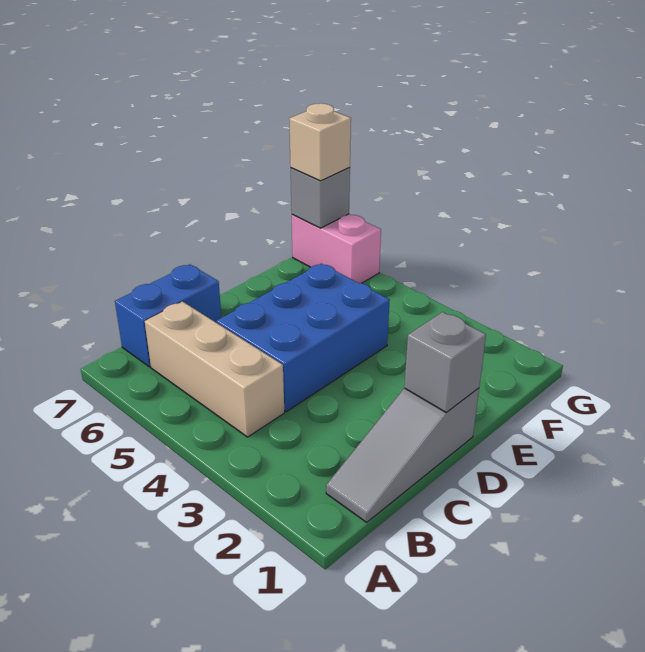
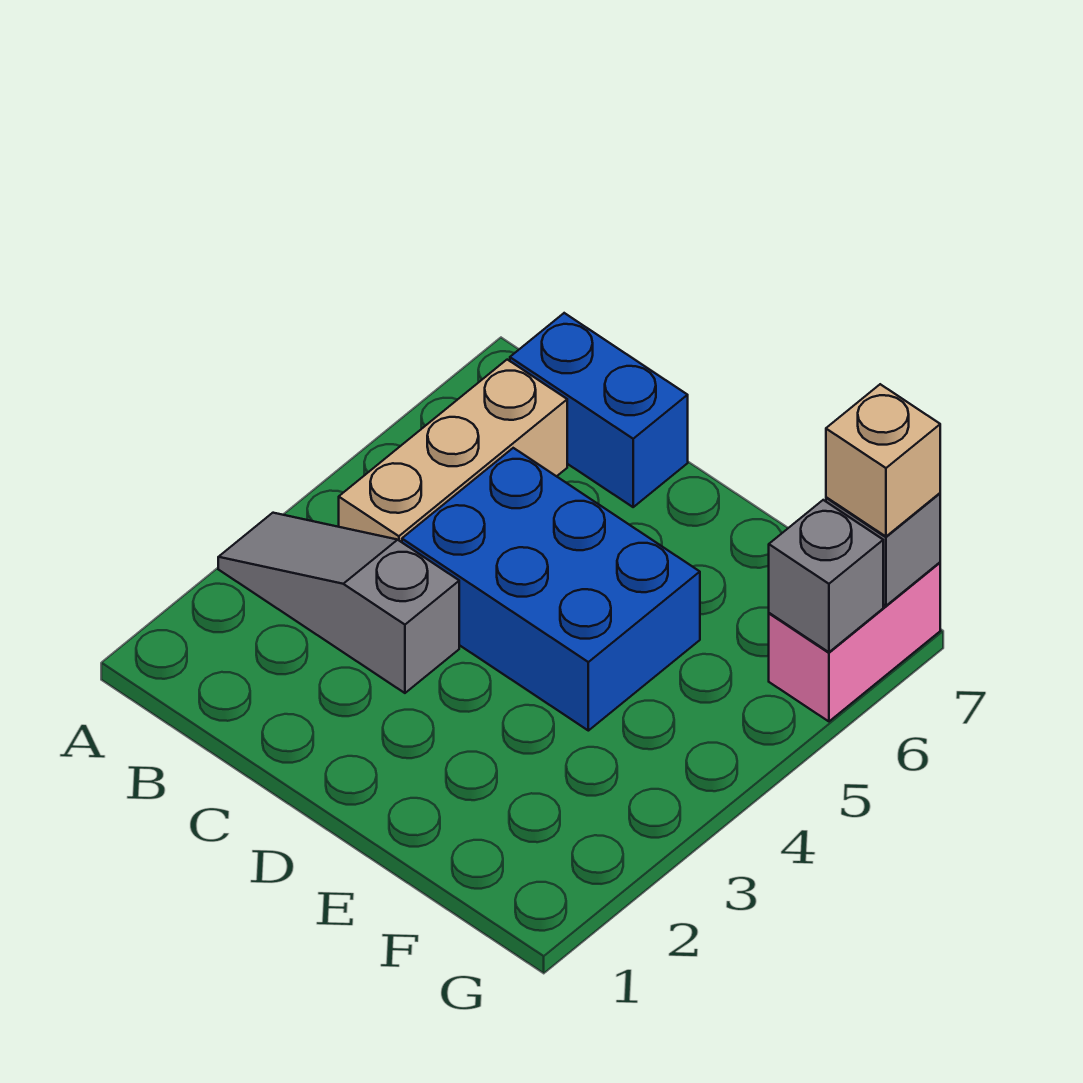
grey 1x3 slope [326,388,479,522] -> grey 1x3 slope moved to [218,513,459,693]
grey 1x1 brick [404,312,486,413] -> grey 1x1 brick moved to [769,500,883,652]

